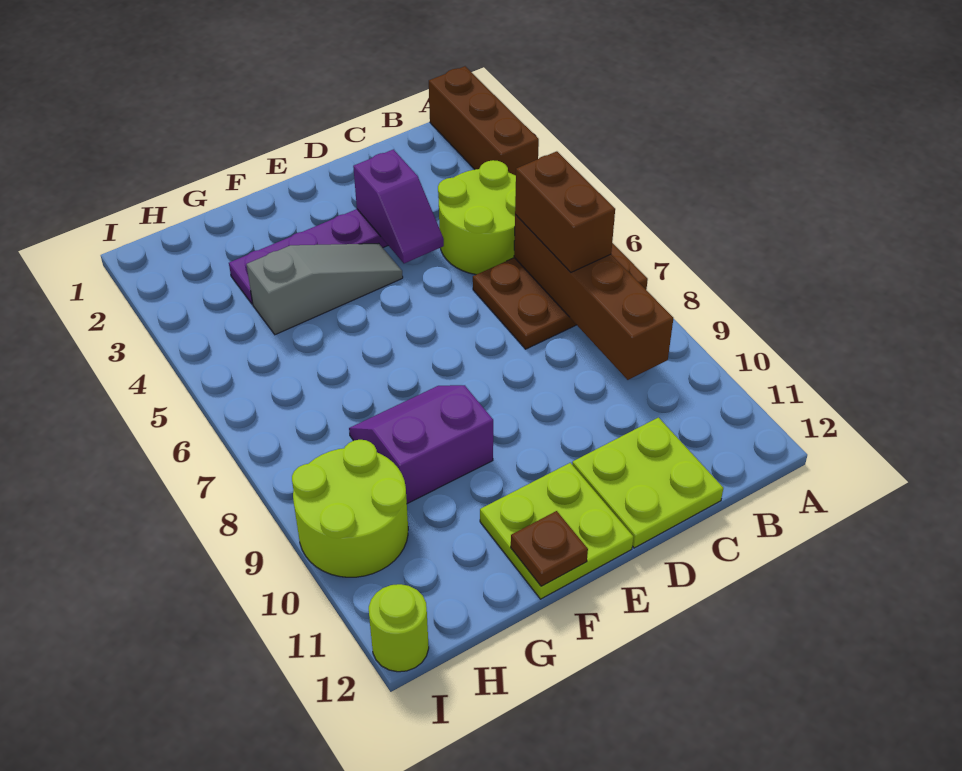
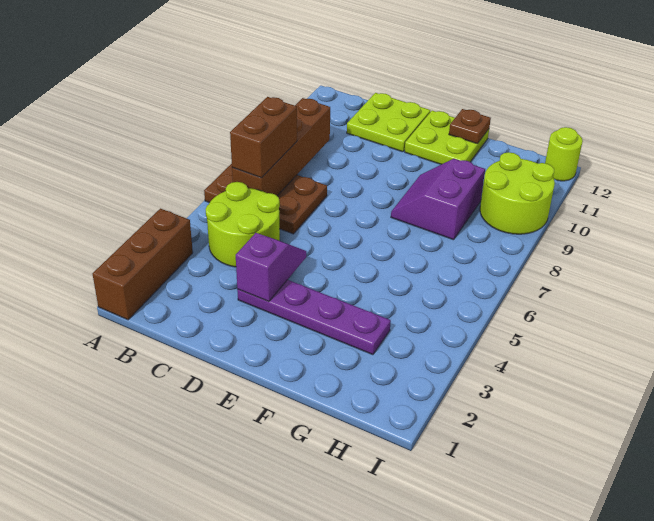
grey 1x3 slope [247,243,403,335] -> none
purple 2x2 slope [349,385,493,504] -> purple 2x2 slope turned to [391,159,485,240]

